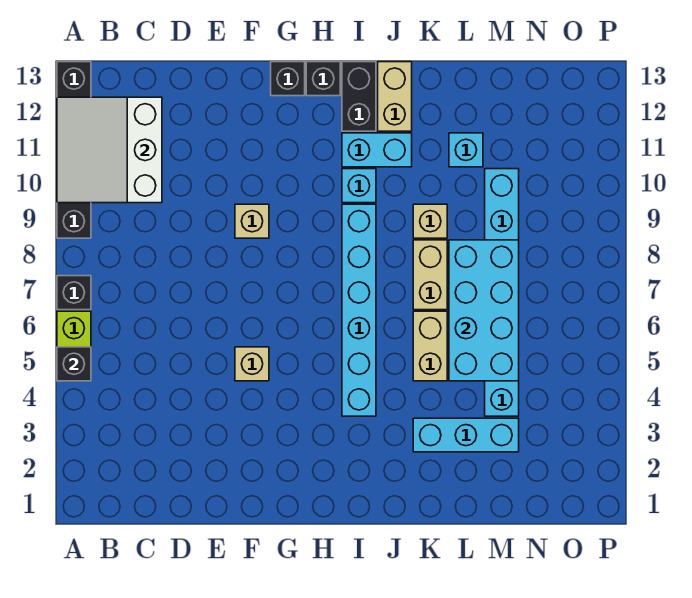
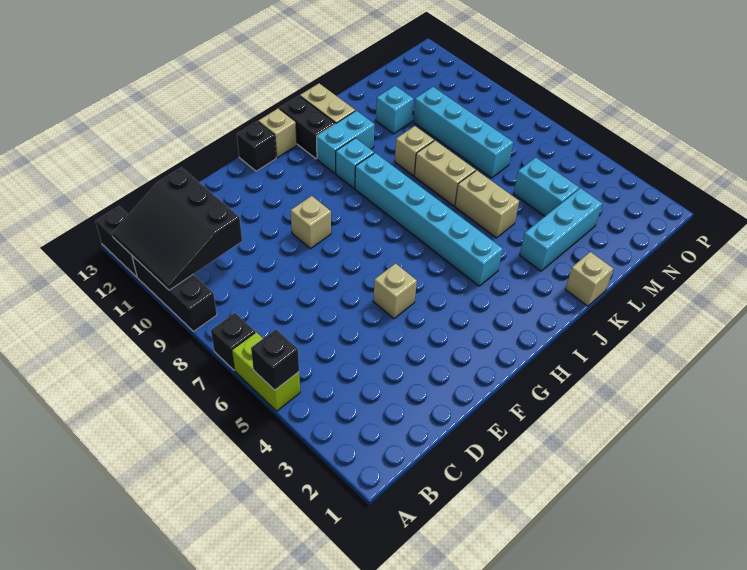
white 3x3 slope [57,97,162,203] -> black 3x3 slope [112,167,242,290]
black 1x1 brick [306,62,340,96] -> tan 1x1 brick [258,108,297,158]
none -> tan 1x1 brick [565,252,613,306]
cyan 2x4 brick [449,240,519,381] -> none

